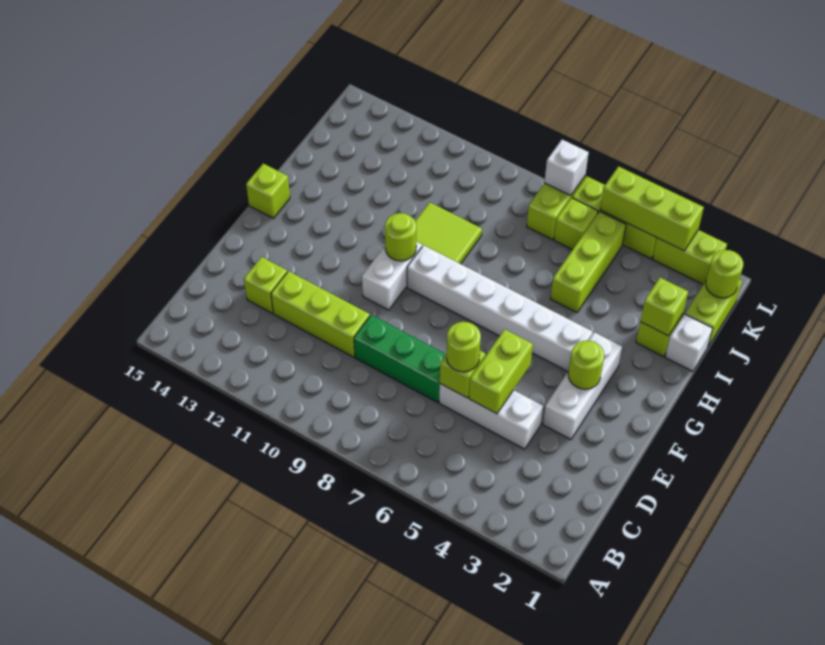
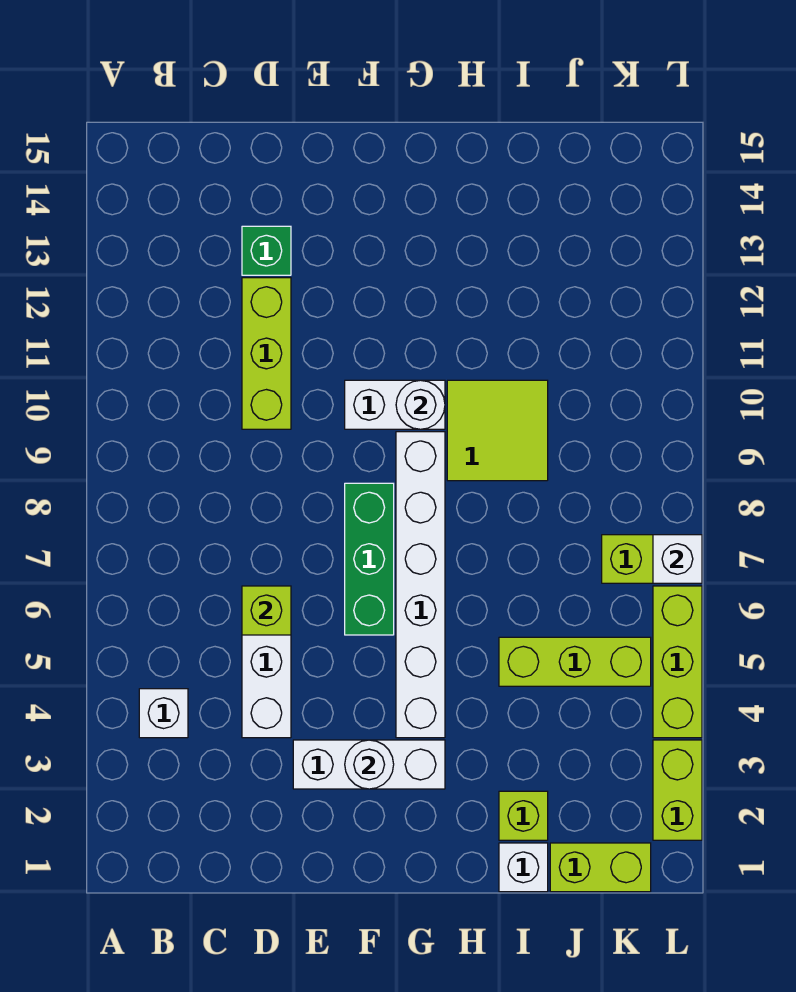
none -> white 1x1 brick [139,689,188,738]
lime 1x2 brick [469,329,533,414] -> none
lime 1x1 round brick [447,322,481,372] -> none
green 1x3 brick [354,315,446,402] -> green 1x3 brick moved to [345,483,394,635]
lime 1x1 brick [244,257,287,313] -> green 1x1 brick [242,226,291,275]
lime 1x1 round brick [568,340,604,389] -> white 1x1 round brick [345,740,394,789]
lime 1x1 round brick [385,213,416,261] -> white 1x1 round brick [396,380,445,429]
lime 1x1 brick [246,164,290,218] -> none
lime 1x1 brick [640,278,688,336] -> none
lime 1x1 round brick [706,250,743,298] -> none
lime 1x1 brick [554,198,598,250] -> none
lime 1x3 brick [600,166,704,251] -> none

